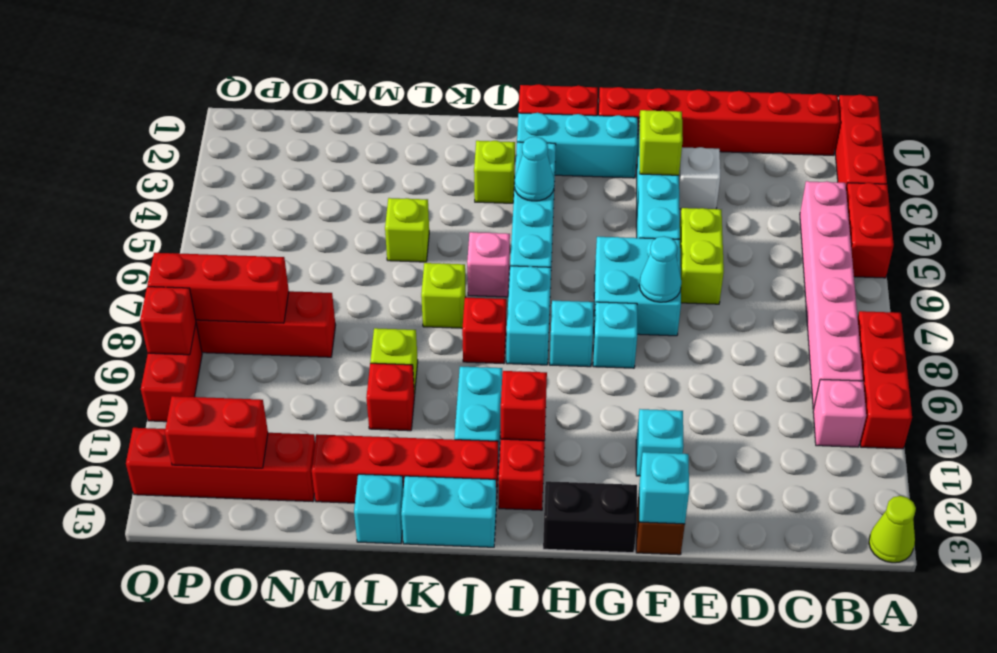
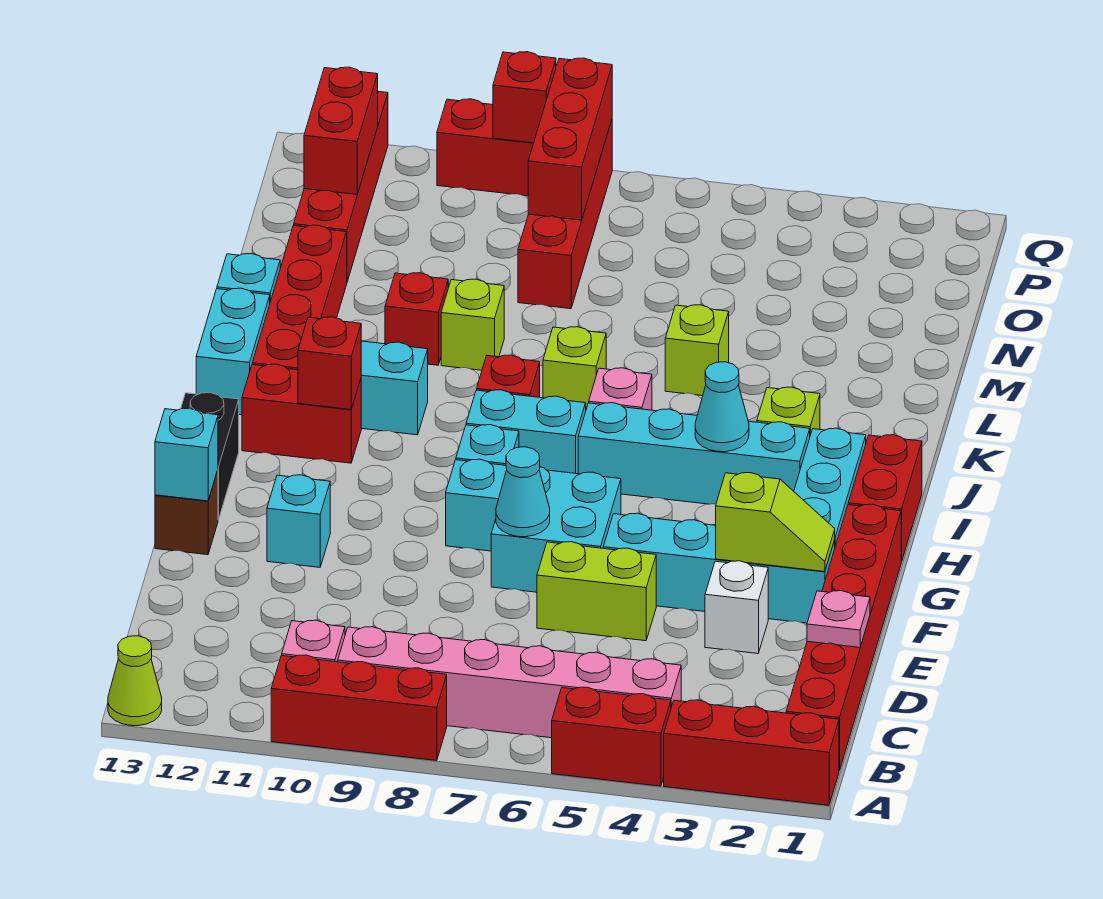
none -> pink 1x1 plate [807,591,870,647]

